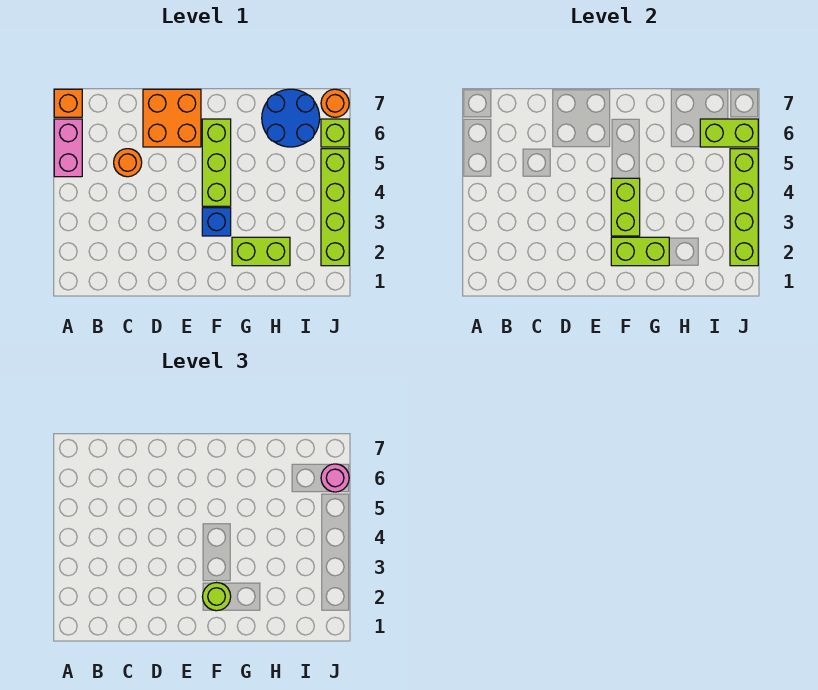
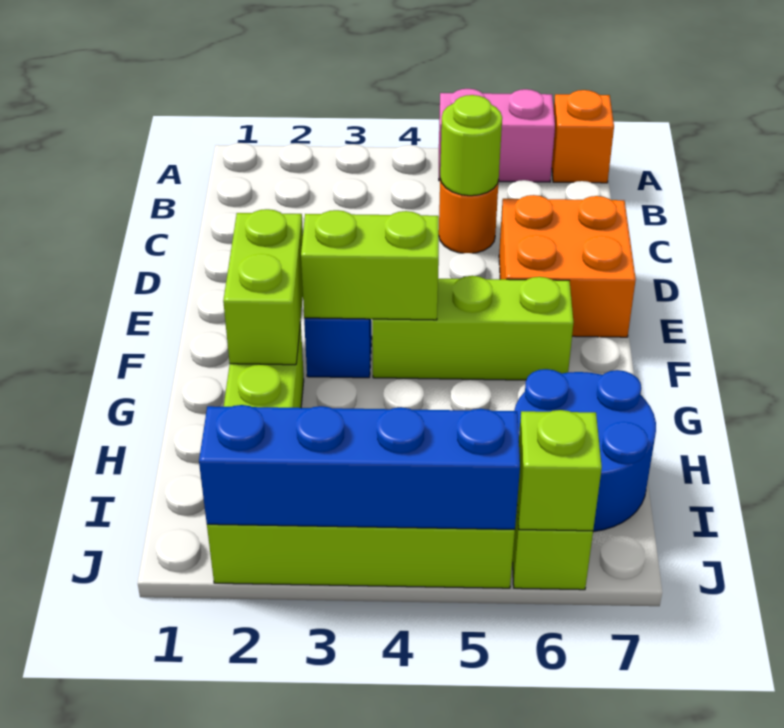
lime 1x1 round brick [202,583,231,611] -> lime 1x1 round brick moved to [440,95,502,196]
lime 1x2 brick [700,119,758,147] -> lime 1x1 brick [517,410,602,531]
lime 1x4 brick [730,149,758,266] -> blue 1x4 brick [199,405,520,529]
pink 1x1 round brick [321,464,349,492] -> none
orange 1x1 round brick [321,89,349,117] -> none

